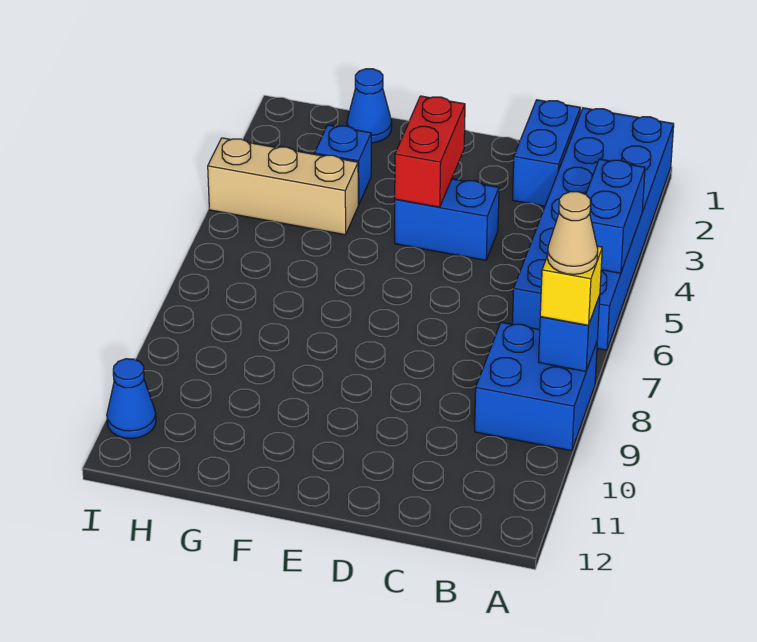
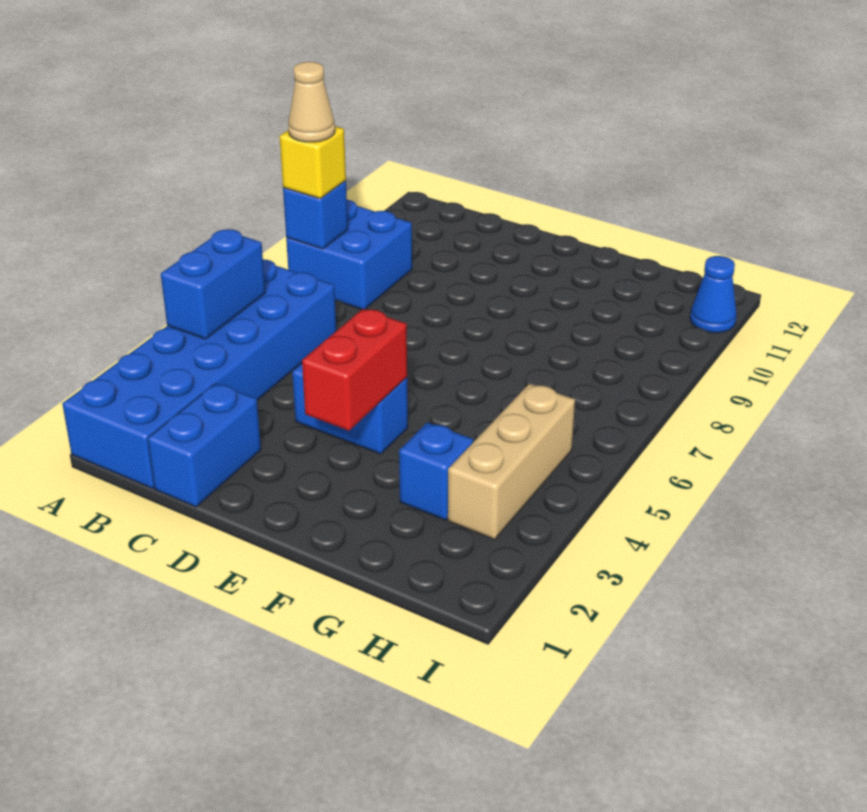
blue 1x1 cone [347,69,392,143] -> none
tan 1x3 brick [208,138,358,235] -> tan 1x3 brick turned to [448,384,575,539]

